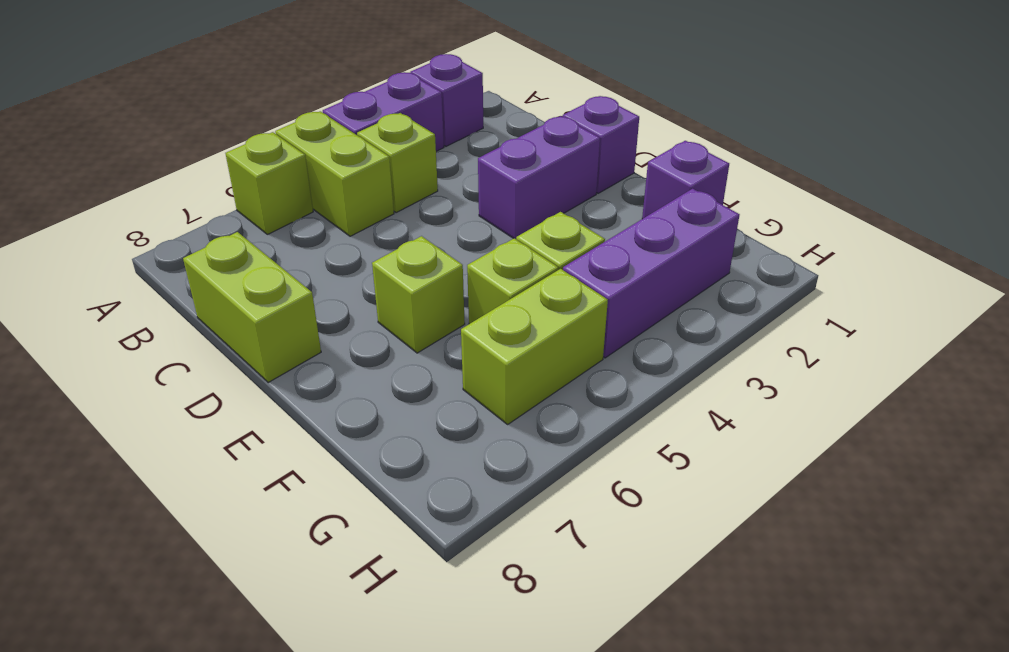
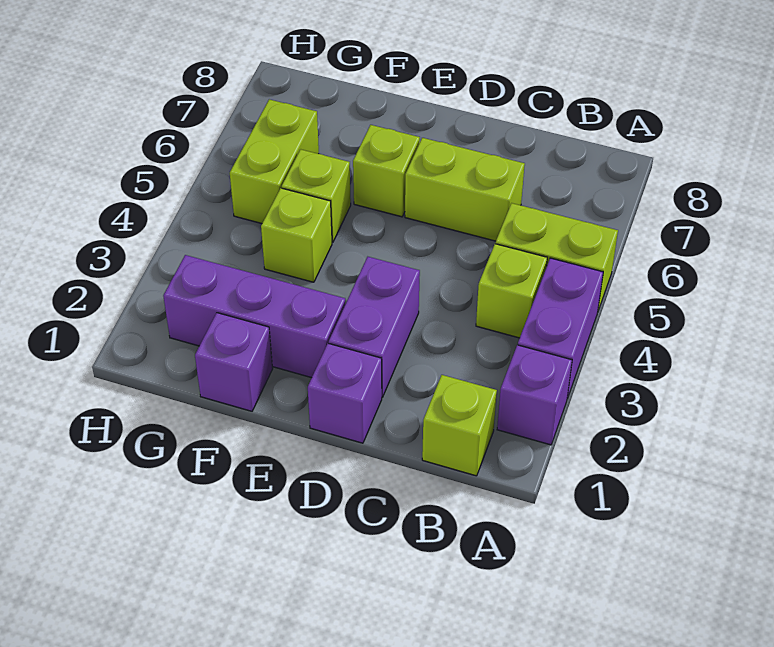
lime 1x1 brick [225,132,313,234] -> lime 1x1 brick moved to [422,375,497,476]
lime 1x2 brick [183,232,321,383] -> lime 1x2 brick moved to [405,138,525,241]
purple 1x3 brick [563,189,739,358] -> purple 1x3 brick turned to [163,255,345,378]

